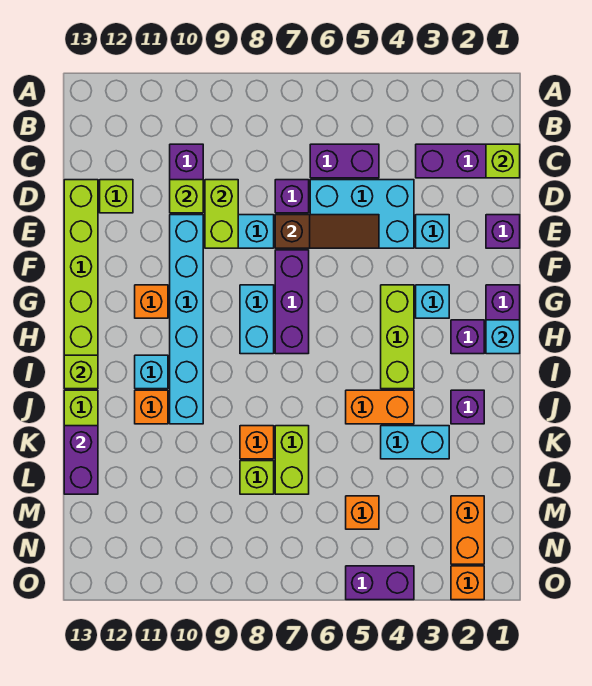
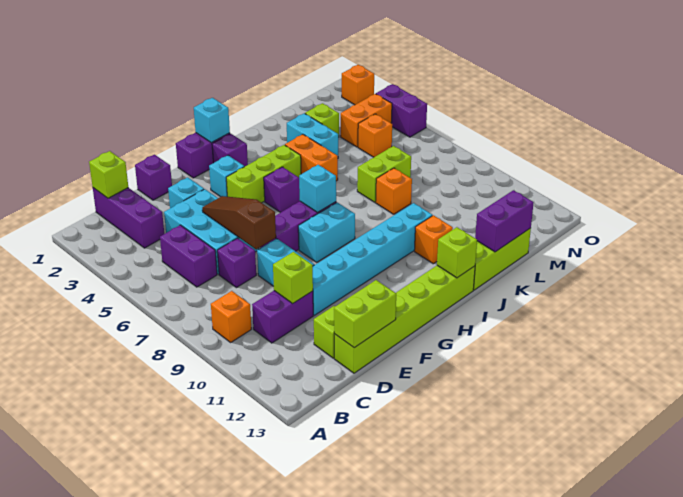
lime 1x2 brick [205,180,238,248] -> lime 1x2 brick moved to [334,280,396,348]
orange 1x1 brick [135,285,168,318] -> orange 1x1 brick moved to [211,291,251,342]
cyan 1x1 brick [135,355,168,389] -> cyan 1x1 brick moved to [299,165,336,212]
purple 1x1 brick [451,390,484,424] -> purple 1x1 brick moved to [264,167,300,213]
lime 1x1 brick [240,461,274,494] -> lime 1x1 brick moved to [305,103,339,137]
orange 1x2 brick [451,496,484,564] -> orange 1x2 brick moved to [341,94,392,147]

